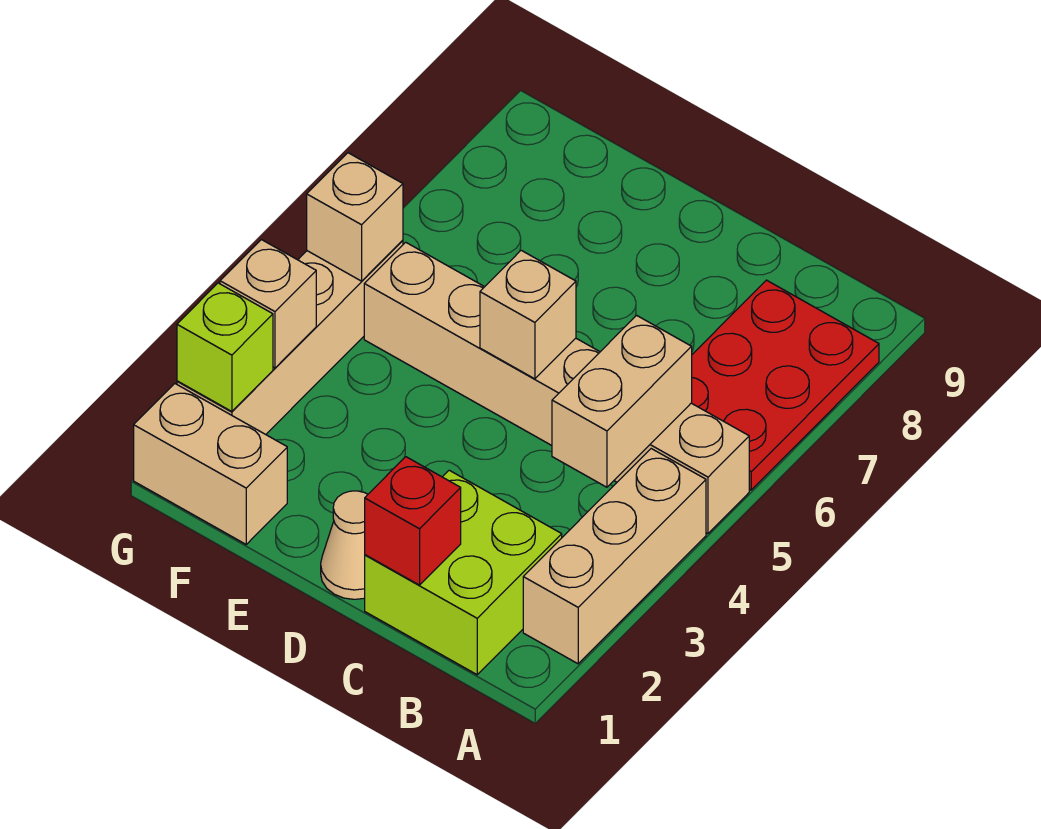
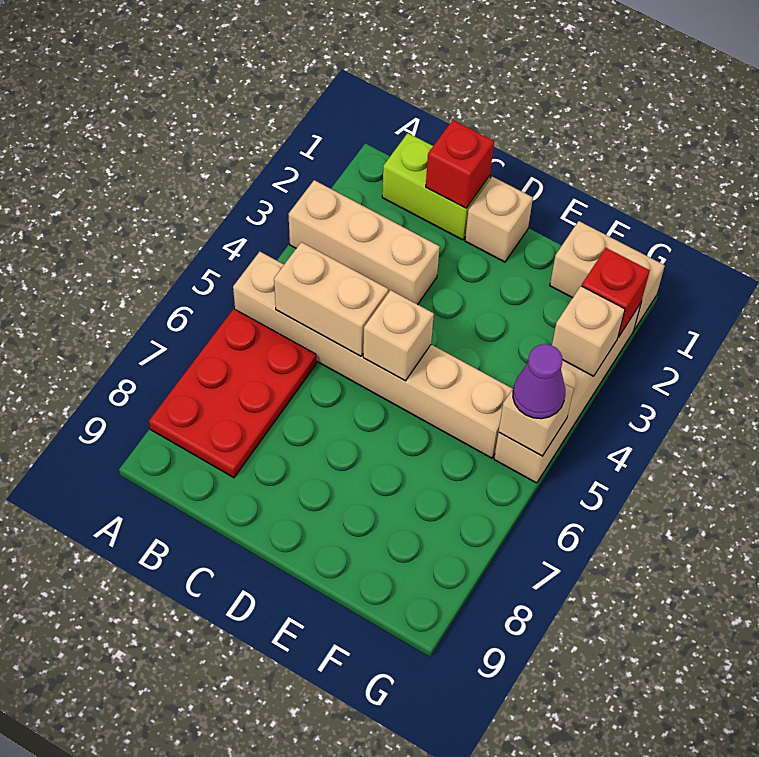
tan 1x3 brick [523,449,706,664] -> tan 1x3 brick turned to [289,180,440,305]
lime 2x2 brick [365,470,562,675] -> lime 1x2 brick [382,133,490,240]
tan 1x2 brick [552,315,692,487] -> tan 1x2 brick turned to [274,242,388,356]
tan 1x1 cone [321,491,368,599] -> tan 1x1 brick [465,177,533,262]
lime 1x1 brick [177,283,273,411] -> red 1x1 brick [582,248,650,337]
none -> purple 1x1 cone [513,344,565,419]

